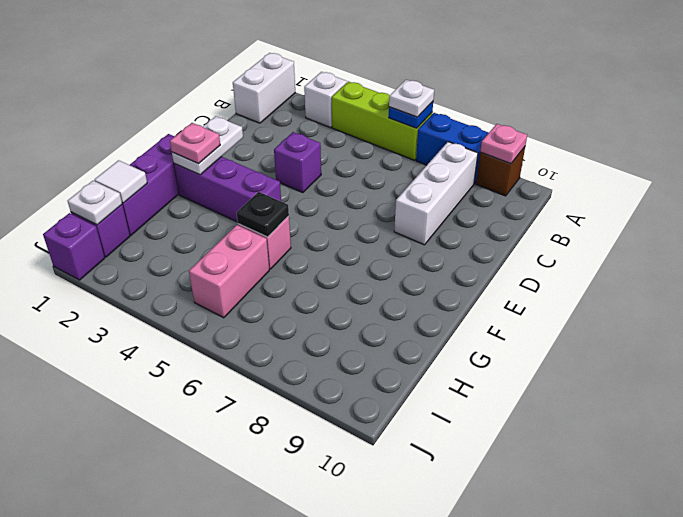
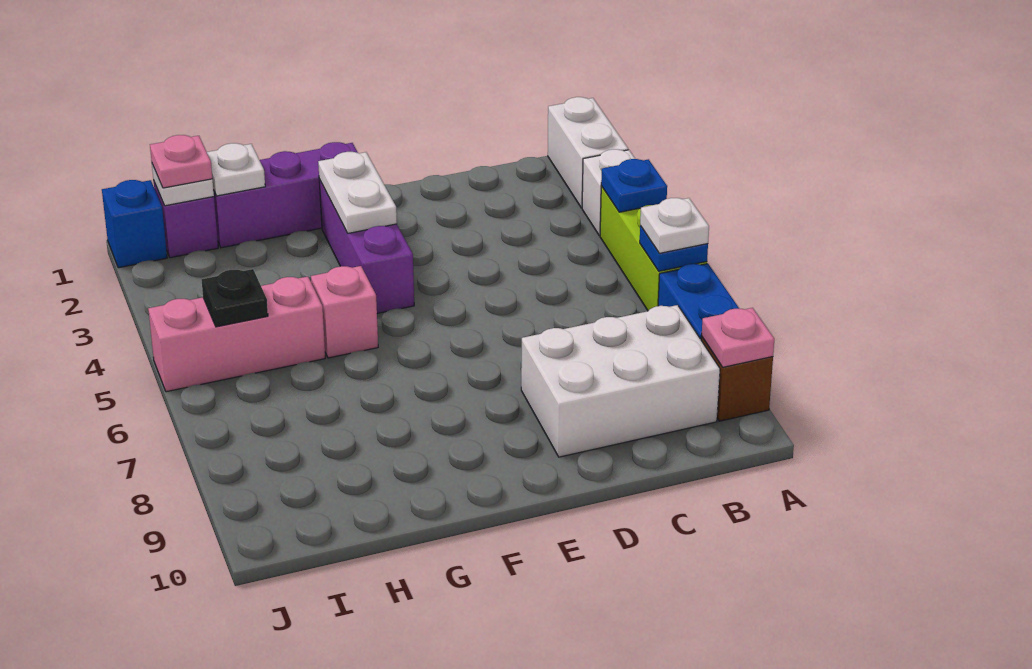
white 1x2 brick [233,53,295,123] -> white 1x2 brick turned to [548,97,628,208]
none -> blue 1x1 plate [601,159,667,212]
white 1x3 brick [394,142,478,245] -> white 2x3 brick [521,305,720,457]
purple 1x1 brick [274,132,321,193] -> none
white 1x2 plate [172,116,243,175] -> white 1x2 plate turned to [318,151,397,233]
pink 1x1 plate [170,123,220,164] -> pink 1x1 plate moved to [150,135,212,188]
black 1x1 plate [237,192,289,237] -> black 1x1 plate moved to [202,269,268,327]
white 1x1 tile [94,160,147,203] -> white 1x1 plate [207,143,265,196]
pink 1x2 brick [189,225,269,318] -> pink 1x3 brick [148,277,325,392]
purple 1x1 brick [43,213,105,280] -> blue 1x1 brick [102,180,167,268]

